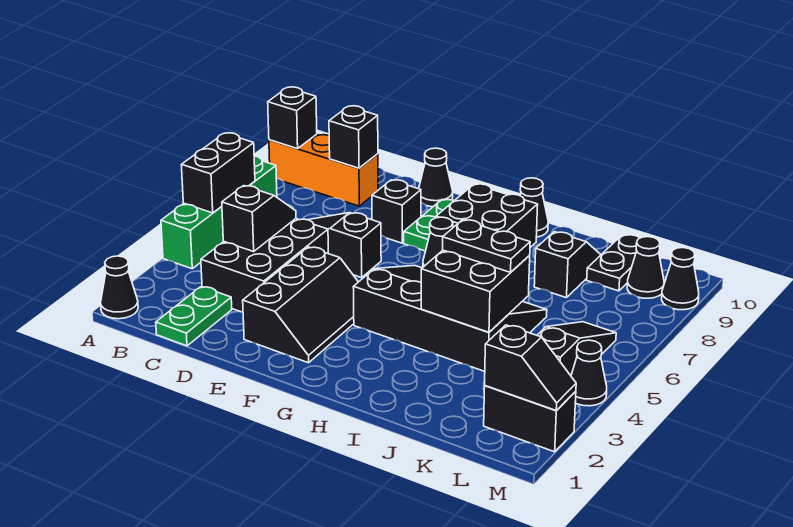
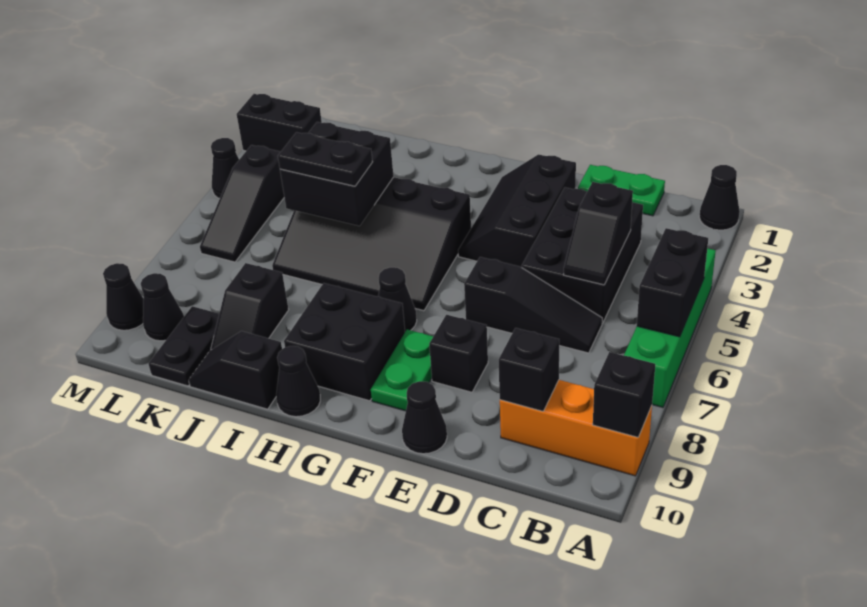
green 1x2 plate [156,287,232,346] -> green 1x2 plate turned to [578,165,665,216]
black 1x2 slope [485,325,576,411] -> black 1x2 slope moved to [189,331,282,409]

